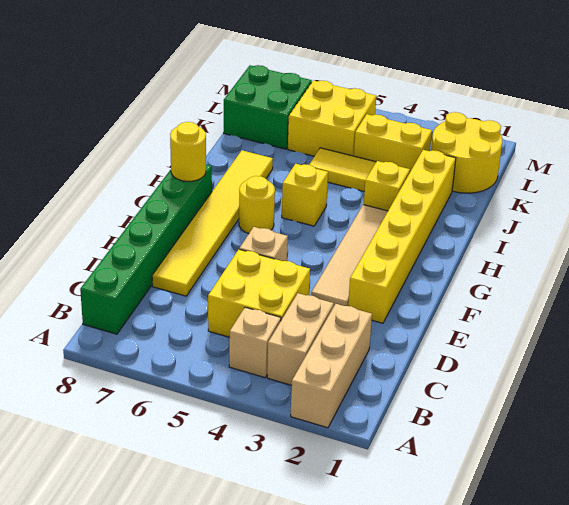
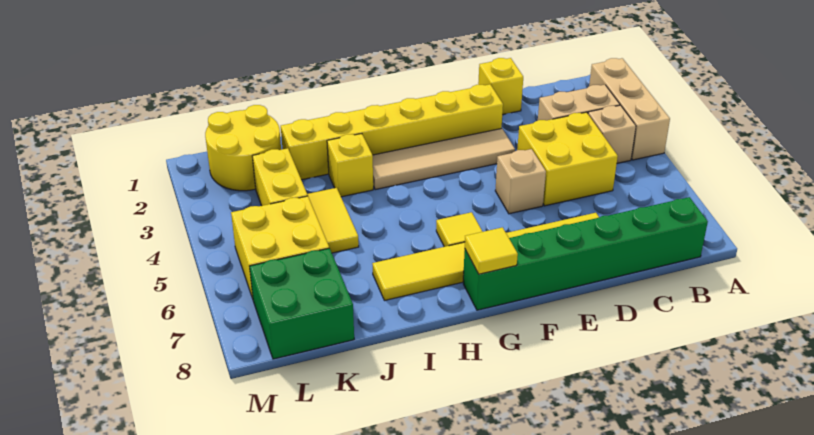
tan 1x3 brick [291,304,372,428] -> tan 1x3 brick turned to [589,58,670,160]
yellow 1x1 round brick [239,176,275,234] -> yellow 1x1 tile [436,212,482,247]
yellow 1x1 round brick [170,122,206,181] -> yellow 1x1 tile [465,227,518,274]
yellow 1x1 brick [282,164,328,226] -> yellow 1x1 brick moved to [478,58,523,115]

